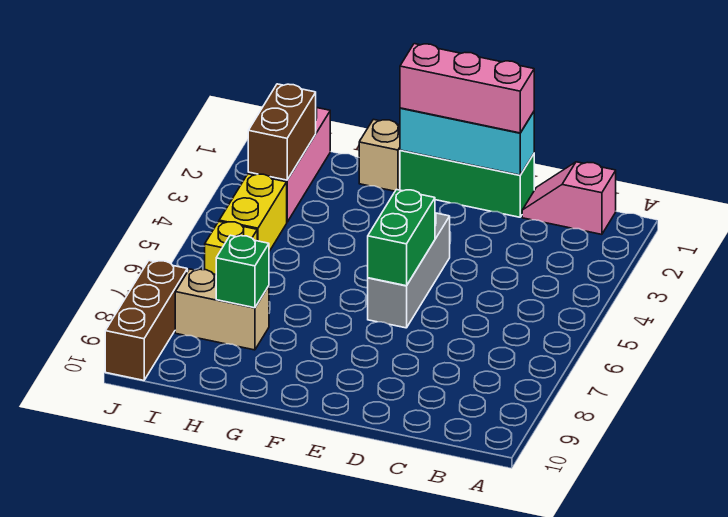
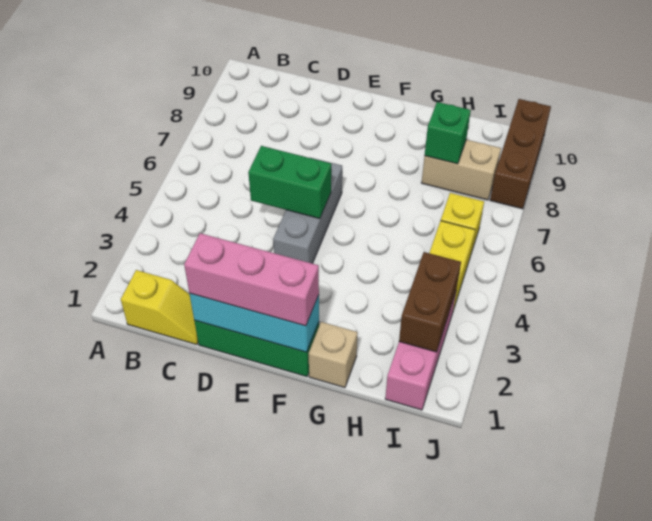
pink 1x2 slope [522,162,616,234] -> yellow 1x2 slope [121,270,198,345]
green 1x2 brick [368,190,435,286] -> green 1x2 brick turned to [248,146,331,219]

